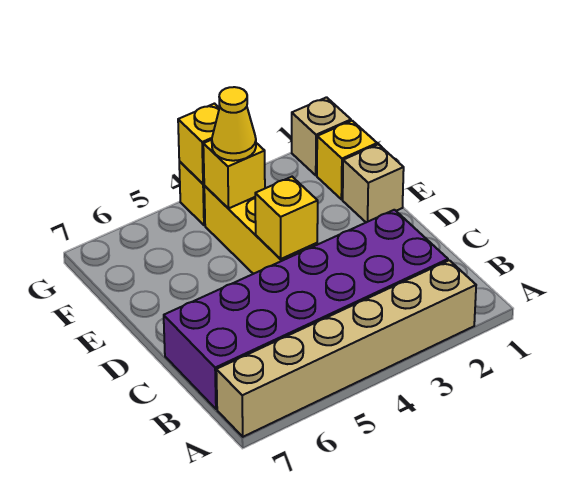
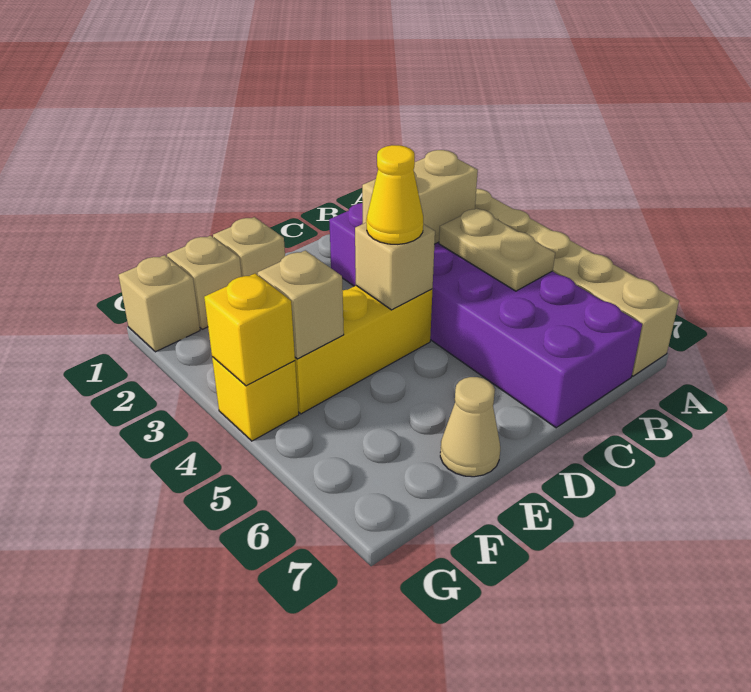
none -> tan 1x2 brick [362,150,478,244]
none -> tan 1x2 plate [439,208,555,291]
yellow 1x1 brick [255,177,318,259] -> tan 1x1 brick [355,223,435,310]
none -> tan 1x1 cone [440,377,500,477]
yellow 1x1 brick [317,121,377,199] -> tan 1x1 brick [167,236,242,329]
yellow 1x1 brick [203,140,265,209] -> tan 1x1 brick [258,250,344,359]
yellow 1x1 cone [212,87,256,161] -> yellow 1x1 cone moved to [366,145,423,244]

